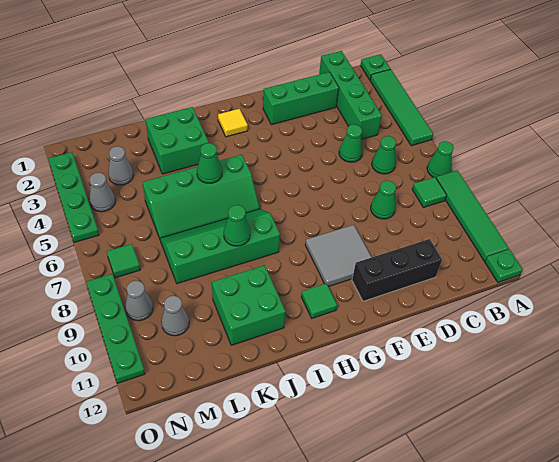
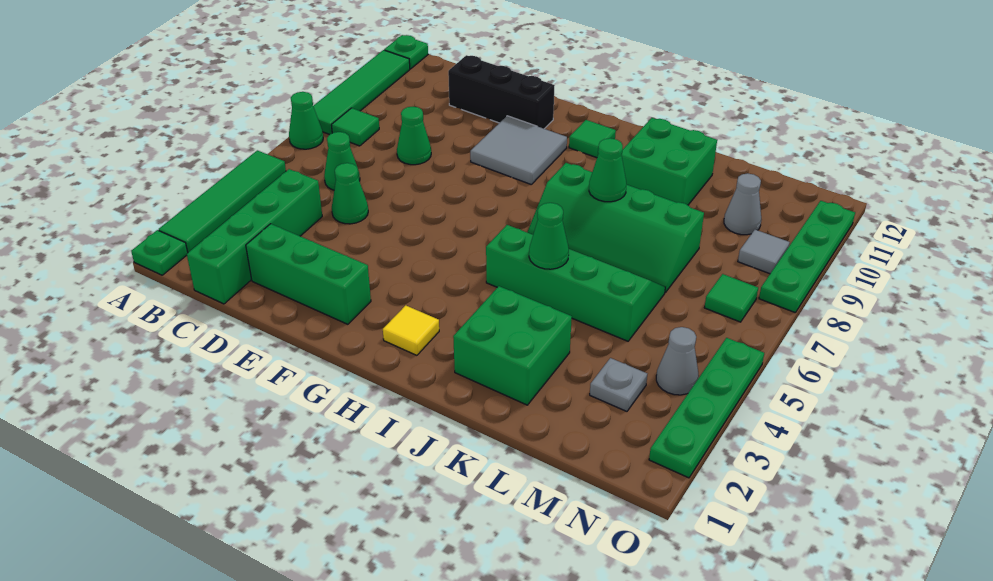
grey 1x1 cone [108,146,133,185] -> grey 1x1 plate [590,358,647,411]
grey 1x1 cone [125,281,153,321] -> grey 1x1 tile [738,230,790,274]

